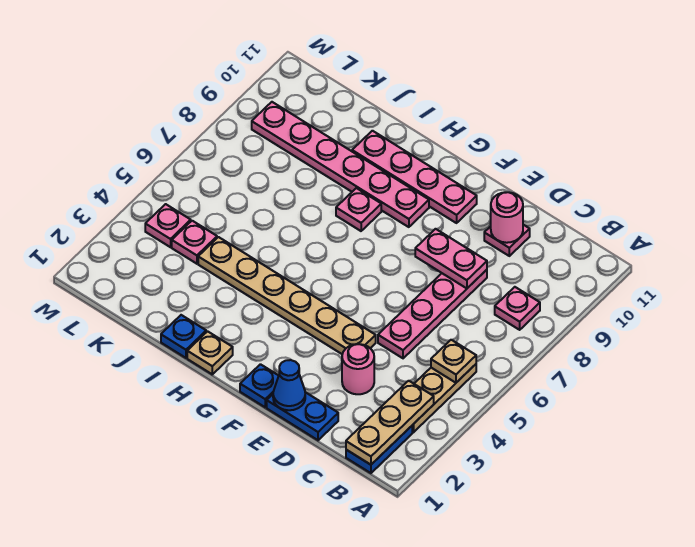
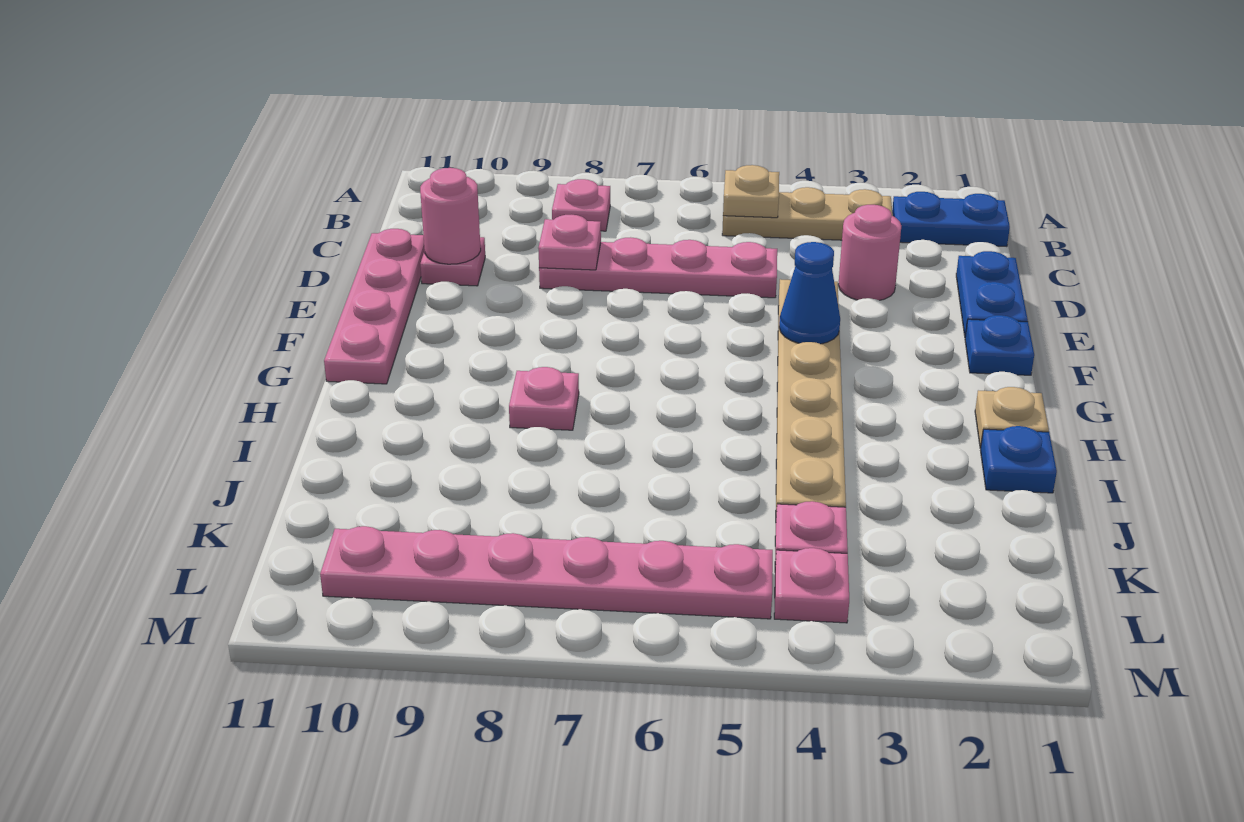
tan 1x3 plate [346,381,434,465] -> none
pink 1x2 plate [415,229,487,288] -> pink 1x1 plate [538,215,601,270]
blue 1x1 cone [273,360,305,410] -> blue 1x1 cone moved to [779,242,840,344]
pink 1x4 plate [352,131,477,223] -> pink 1x4 plate moved to [324,229,425,384]
pink 1x6 plate [252,102,429,227] -> pink 1x6 plate turned to [320,526,773,619]

